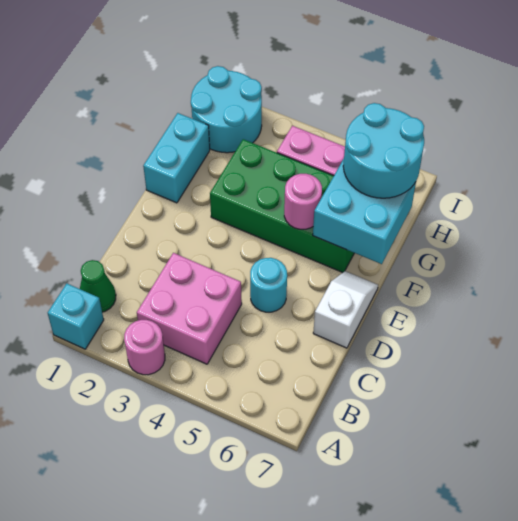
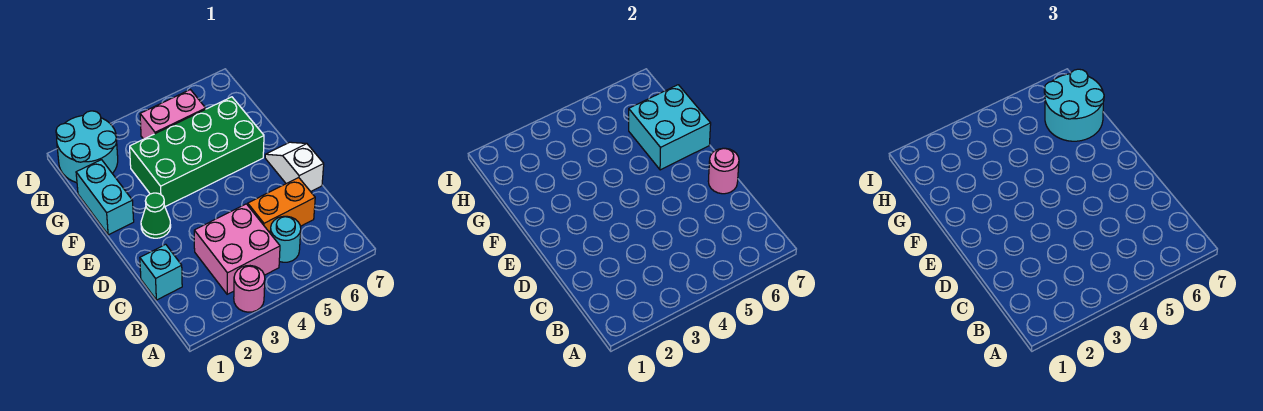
cyan 1x1 brick [48,284,104,349] -> cyan 1x1 brick moved to [140,244,182,300]
green 1x1 cone [80,260,116,312] -> green 1x1 cone moved to [141,193,171,238]
none -> orange 1x2 brick [248,178,315,233]
cyan 1x1 round brick [250,258,287,312] -> cyan 1x1 round brick moved to [270,216,301,262]
pink 1x1 round brick [284,174,322,229] -> pink 1x1 round brick moved to [708,148,739,194]

